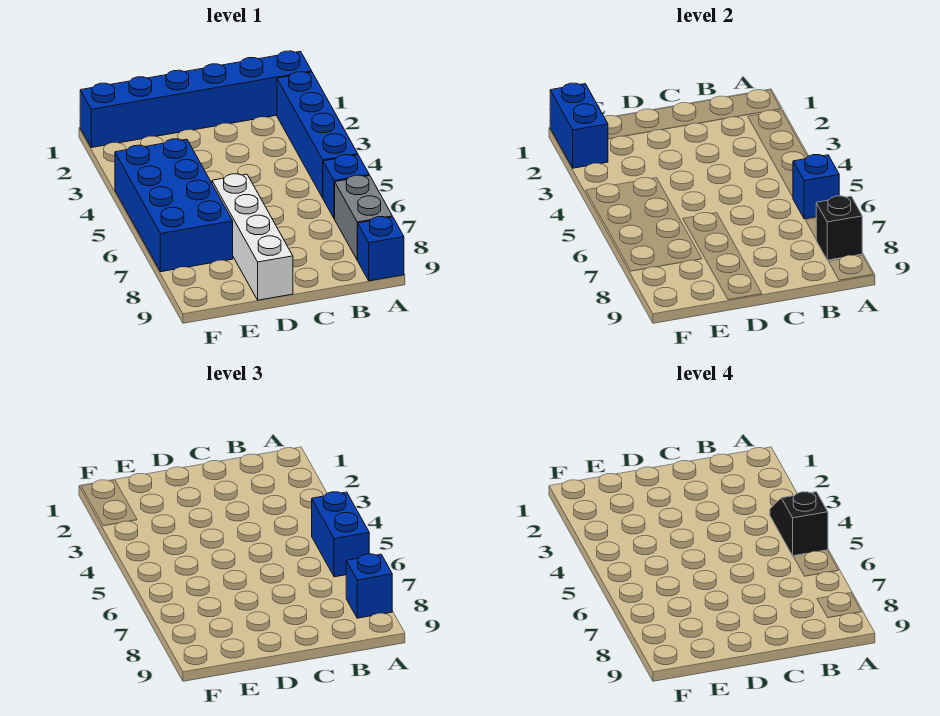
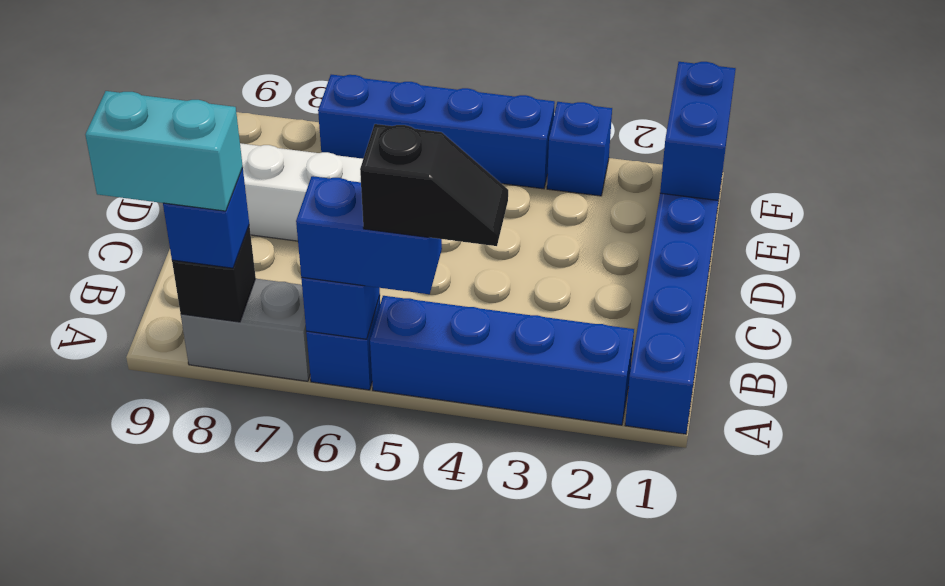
none -> cyan 1x2 brick [85,91,243,211]
blue 1x1 brick [358,217,404,281] -> blue 1x1 brick moved to [547,102,612,196]
blue 2x4 brick [115,139,233,272] -> blue 1x4 brick [318,75,555,189]
blue 1x2 brick [550,83,608,168] -> blue 1x2 brick turned to [660,62,736,200]

